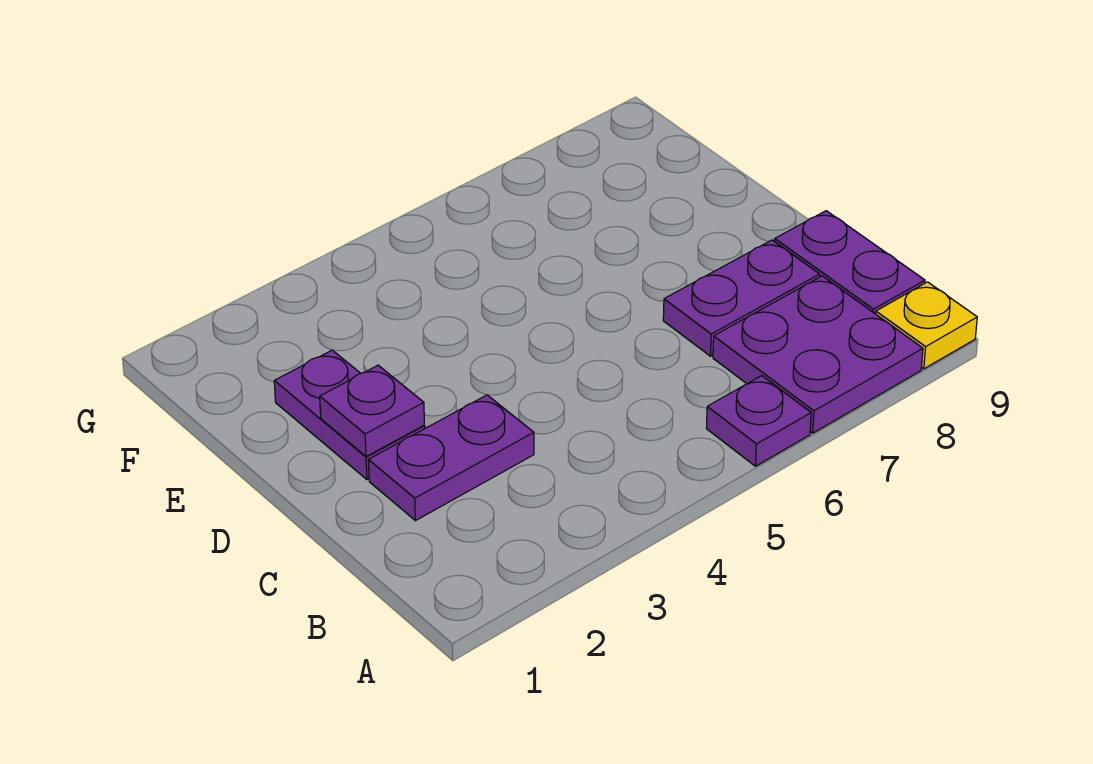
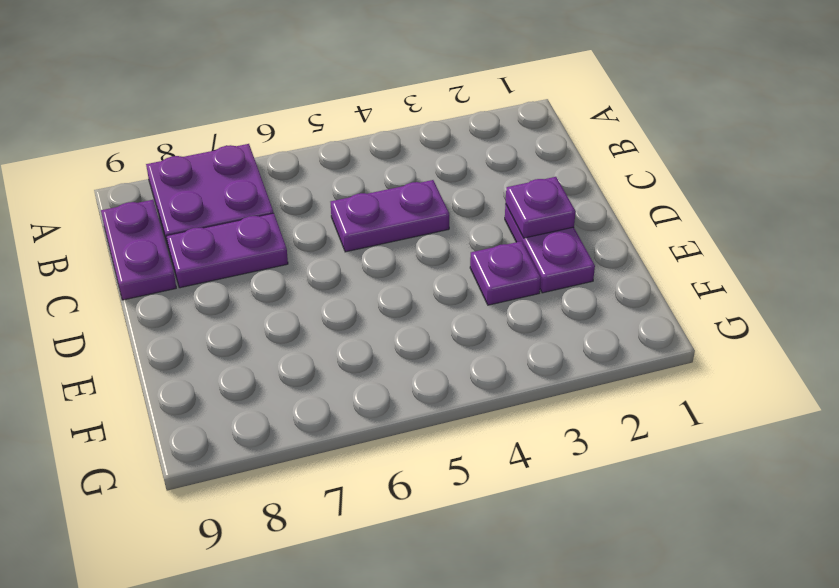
purple 1x1 plate [706,376,811,466] -> purple 1x1 plate moved to [470,241,541,305]
yellow 1x1 plate [876,282,977,369] -> none
purple 1x2 plate [368,395,534,521] -> purple 1x2 plate moved to [331,180,449,252]

